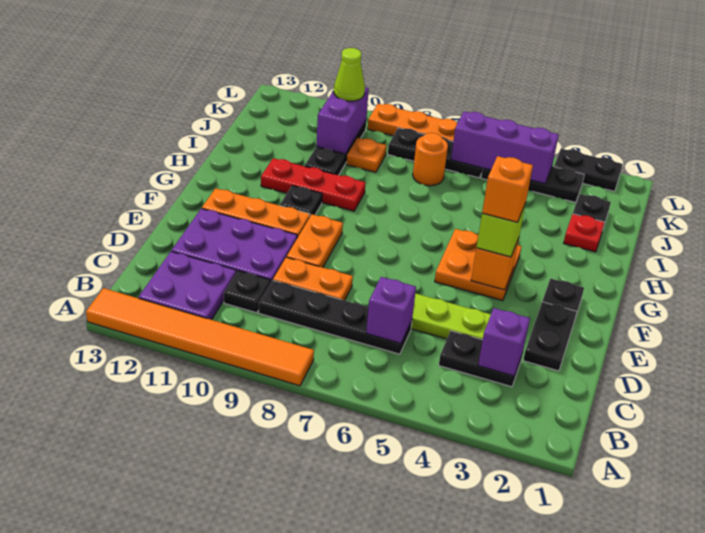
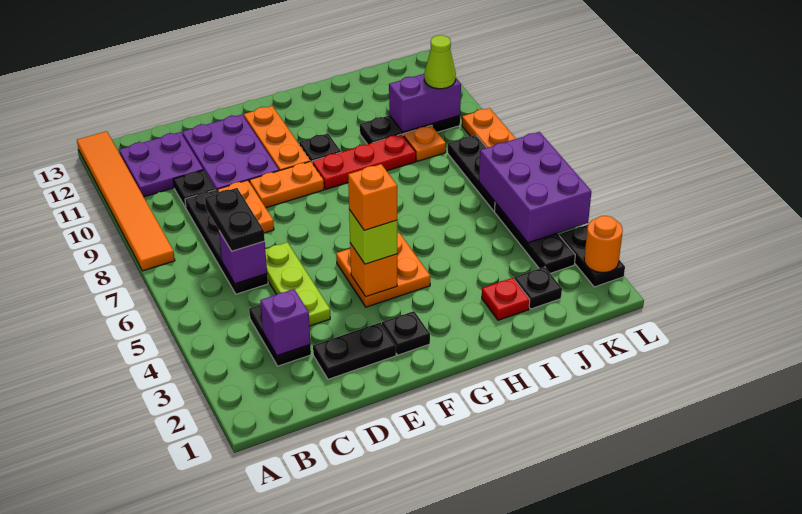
none -> black 1x2 plate [205,188,265,251]
red 1x3 plate [261,158,366,211] -> red 1x3 plate turned to [312,134,416,189]
orange 1x1 round brick [413,133,448,186] -> orange 1x1 round brick moved to [584,216,623,272]
purple 1x3 brick [451,111,559,184] -> purple 2x3 brick [479,132,591,243]

